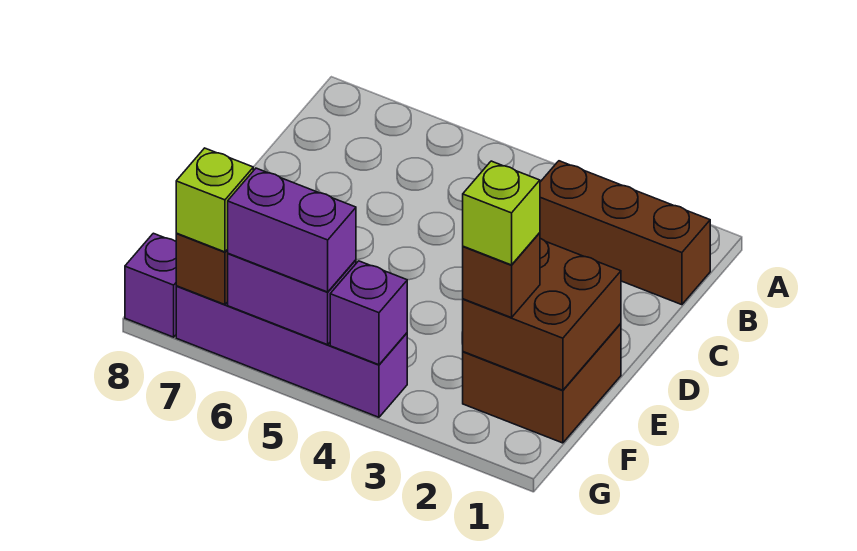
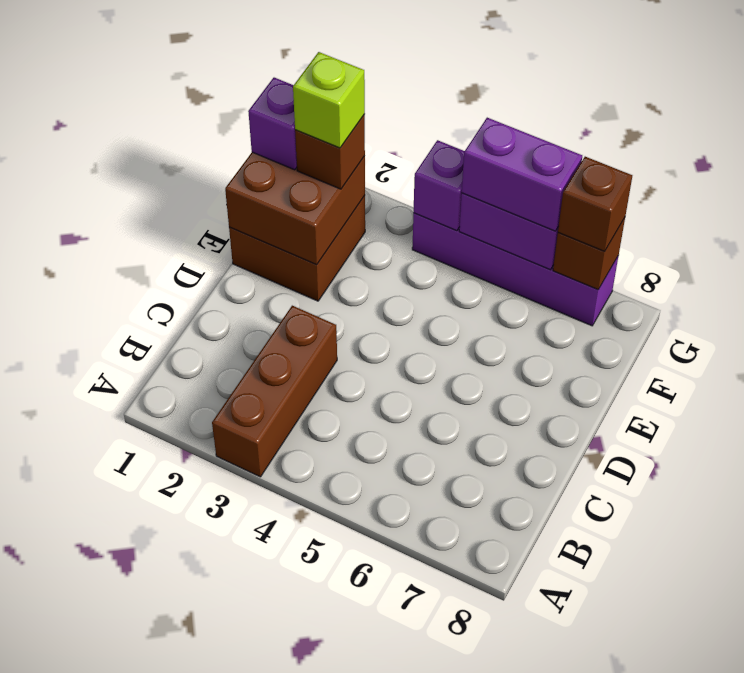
brown 1x3 brick [540,161,710,305] -> brown 1x3 brick turned to [212,306,337,477]
lime 1x1 brick [176,148,253,252] -> brown 1x1 brick [558,157,632,252]
purple 1x1 brick [125,233,176,337] -> purple 1x1 brick moved to [248,78,297,170]

